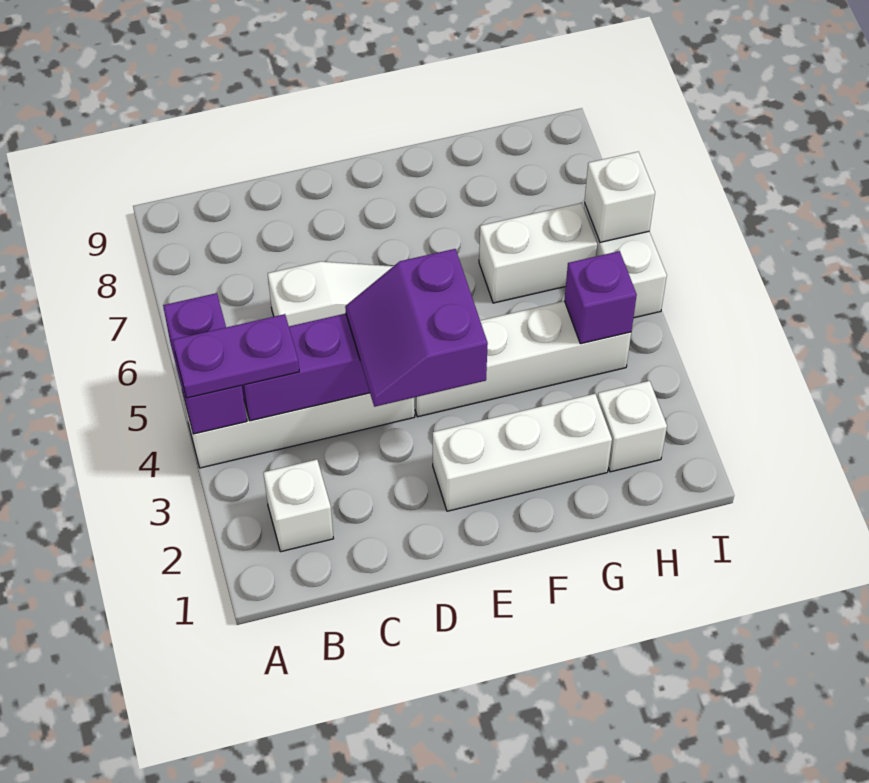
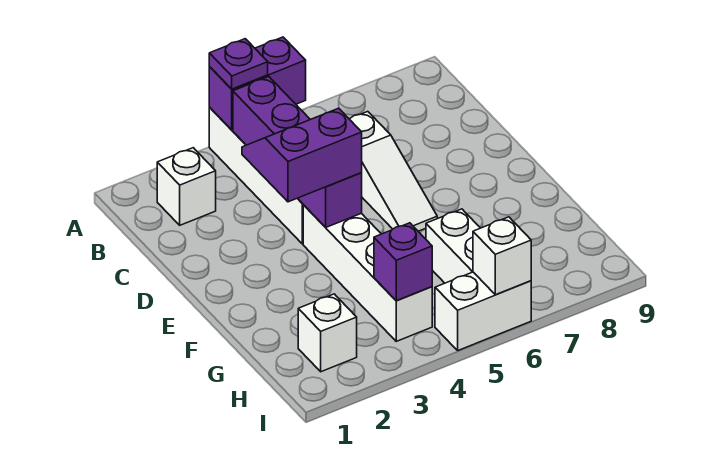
purple 1x2 plate [173,314,299,398] -> purple 1x1 plate [209,39,268,89]
white 1x3 brick [433,394,612,511] -> none

